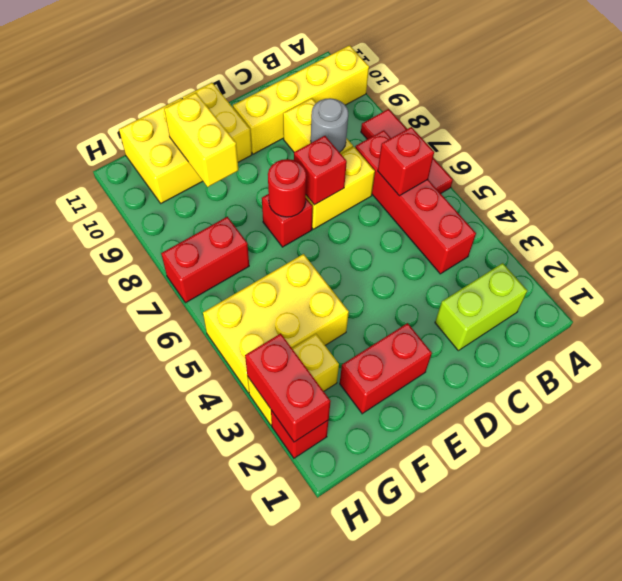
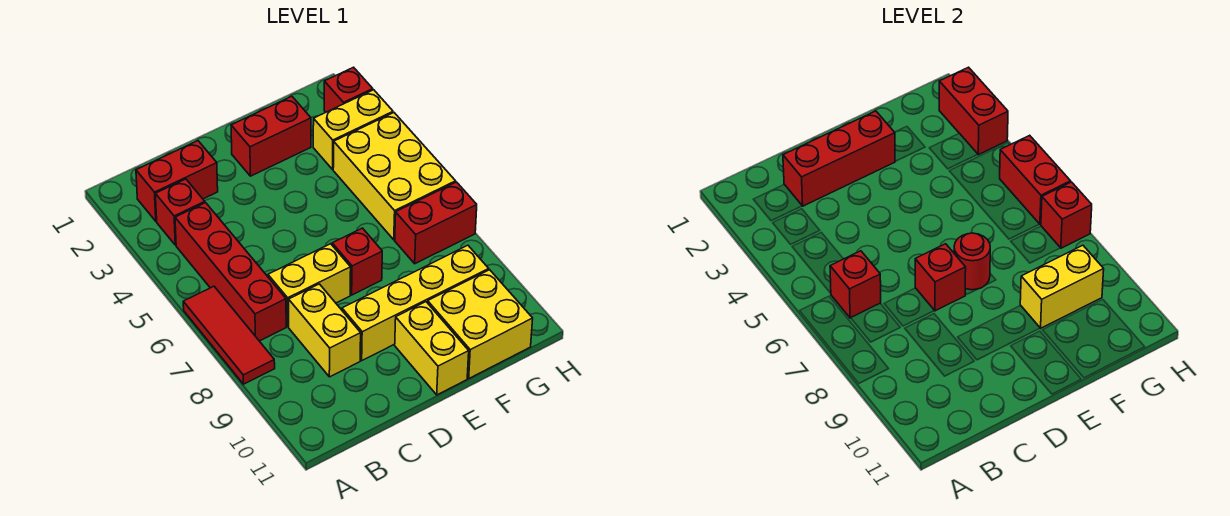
yellow 1x4 brick [233,45,369,154] -> yellow 1x4 brick moved to [342,245,489,360]
lime 1x2 brick [435,263,527,351] -> red 1x2 brick [136,141,218,221]
none -> red 1x1 brick [155,179,205,245]
none -> red 1x3 brick [783,111,895,206]
grey 1x1 round brick [311,98,348,152] -> none
yellow 2x3 brick [203,254,349,393] -> yellow 2x3 brick turned to [333,113,456,240]
yellow 1x2 brick [164,93,238,187] -> yellow 1x2 brick turned to [1020,245,1104,328]
none -> red 1x2 brick [1000,135,1071,224]
none -> red 1x1 brick [1041,182,1092,248]

